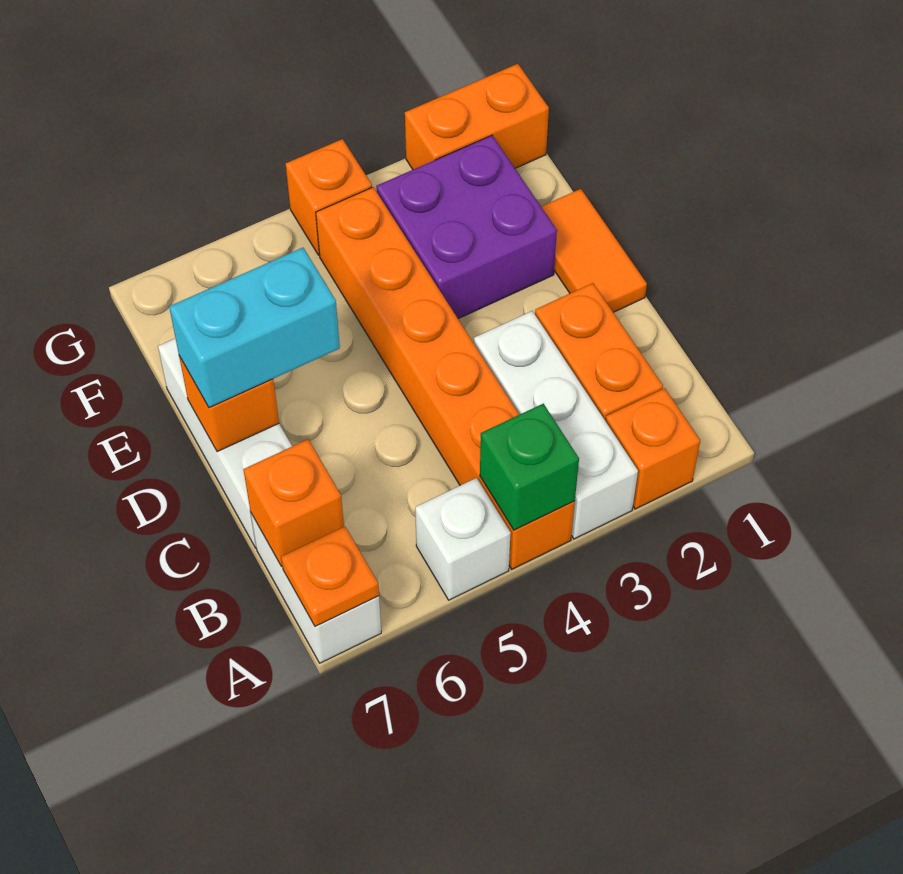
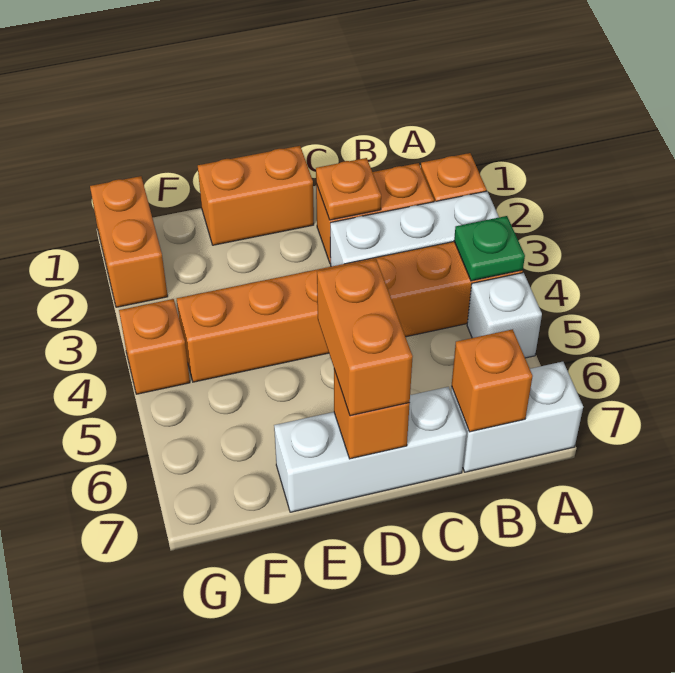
green 1x1 brick [480,404,579,530] -> green 1x1 plate [454,216,525,281]
orange 1x1 plate [281,526,379,627] -> orange 1x1 plate moved to [316,158,381,220]
orange 1x2 tile [541,189,647,312] -> orange 1x2 brick [198,146,314,245]
cyan 1x2 brick [169,248,340,408] -> orange 1x2 brick [317,259,413,416]
purple 2x2 brick [376,135,557,319] -> none

